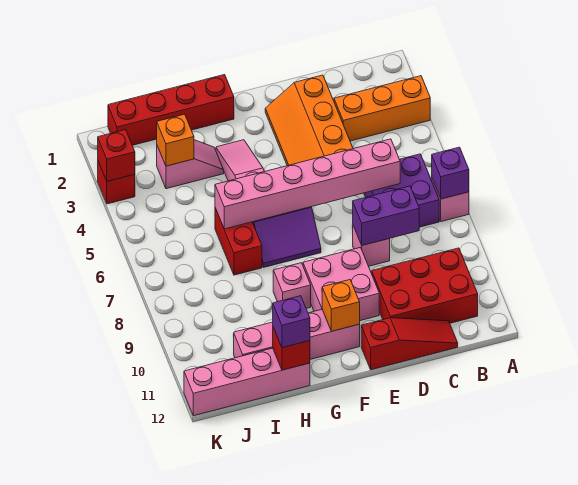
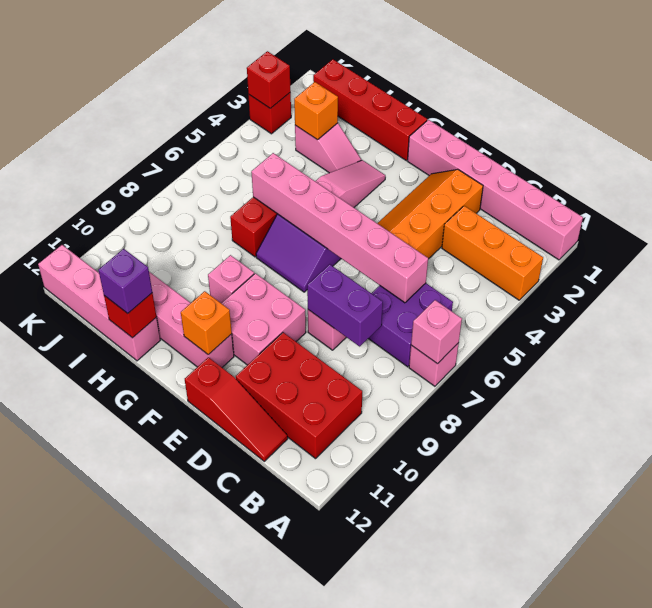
none -> pink 1x6 brick [408,120,583,260]
purple 1x1 brick [432,147,469,199] -> pink 1x1 brick [411,300,462,364]

